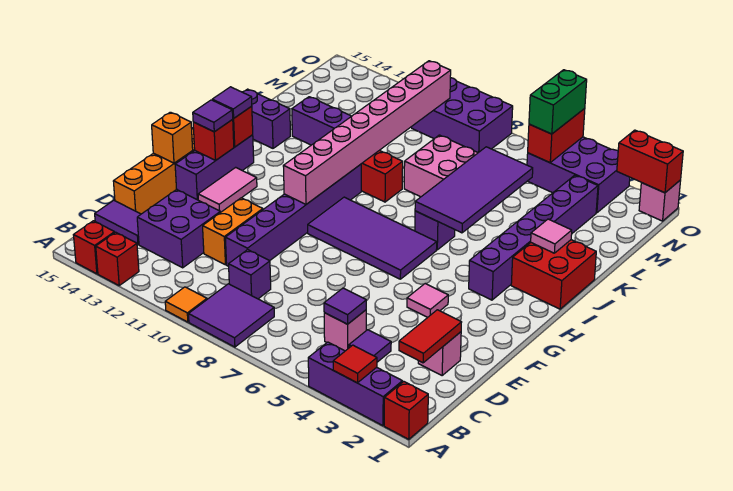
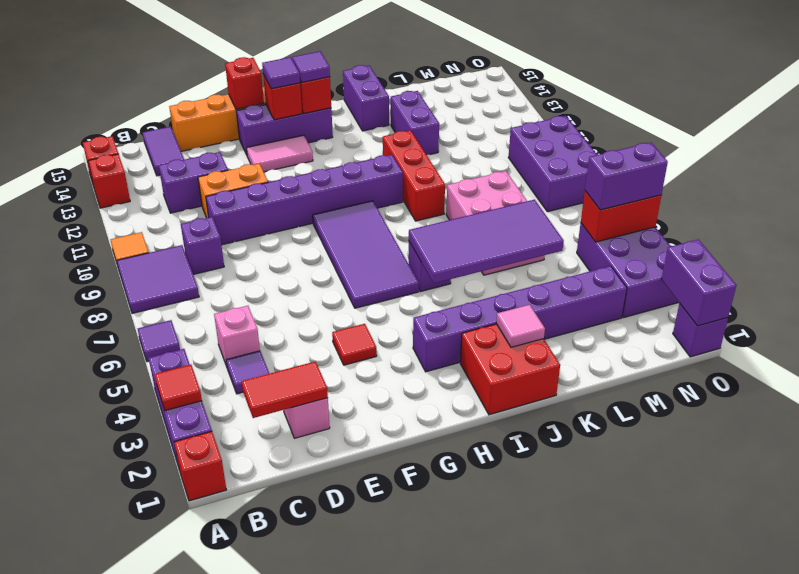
purple 1x1 tile [324,288,366,324] -> purple 1x1 tile moved to [138,320,180,361]
purple 2x2 brick [137,189,220,268] -> purple 1x2 brick [159,152,228,213]
pink 1x1 tile [407,284,448,317] -> red 1x1 tile [332,324,377,365]
orange 1x1 brick [152,112,193,163] -> red 1x1 brick [225,57,264,109]
pink 1x8 brick [283,61,451,204] -> none
green 1x2 brick [529,70,587,134] -> purple 1x2 brick [585,142,668,210]
pink 1x1 brick [639,180,681,221] -> purple 1x1 brick [673,303,728,357]
red 1x2 brick [617,130,683,193] -> purple 1x2 brick [661,240,737,326]

